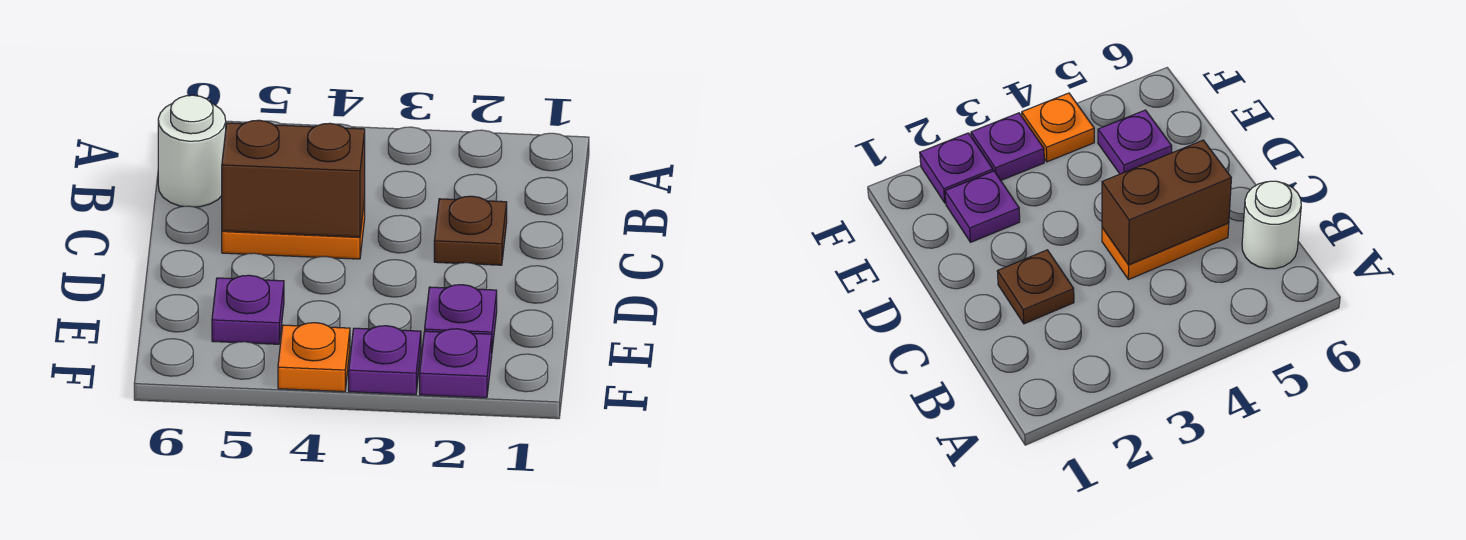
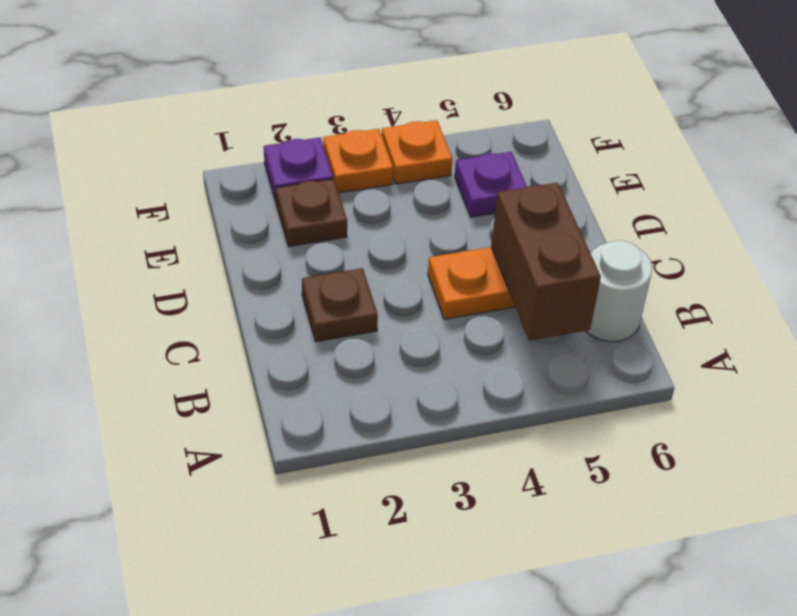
brown 1x2 brick [222,120,365,237] -> brown 1x2 brick turned to [491,183,601,341]
purple 1x1 plate [425,285,497,349] -> brown 1x1 plate [276,179,347,246]
purple 1x1 plate [349,326,421,395] -> orange 1x1 plate [323,129,393,193]

